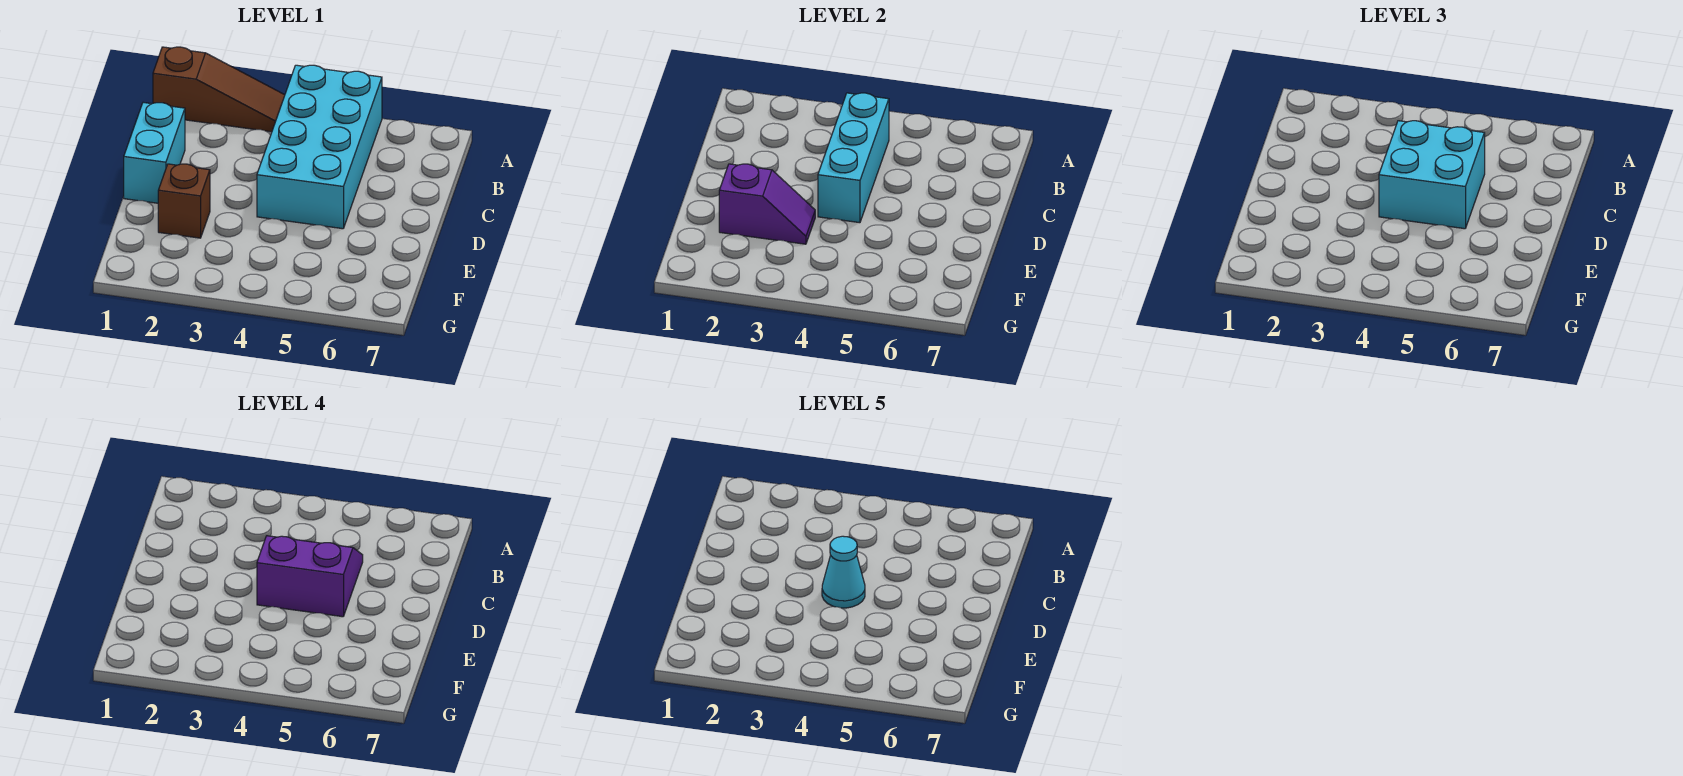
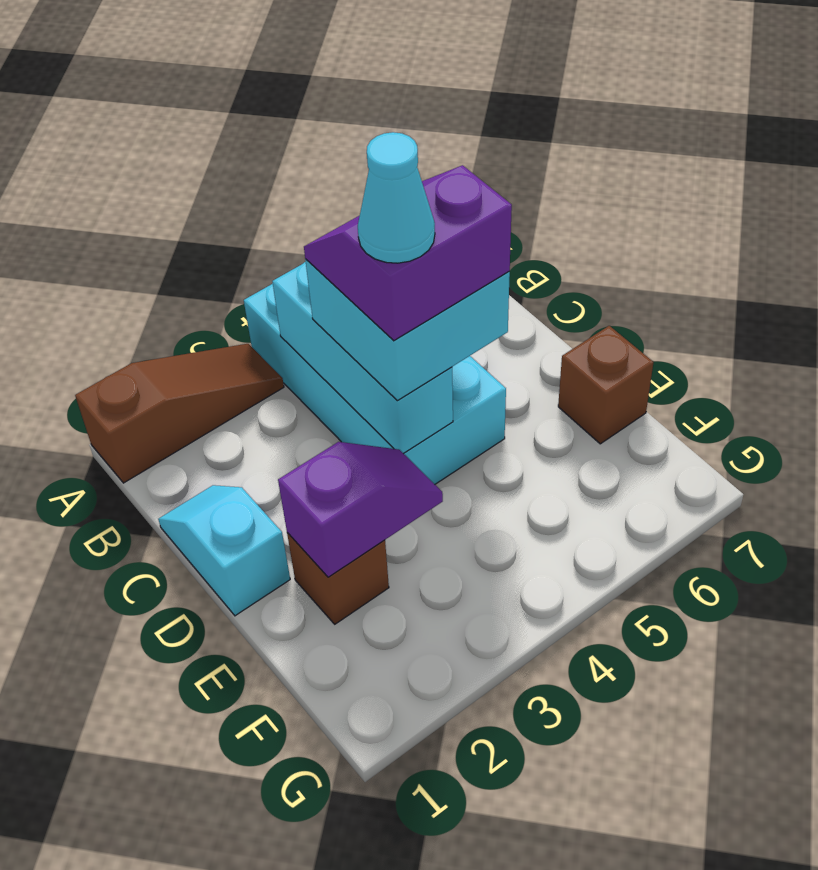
cyan 1x2 brick [124,102,185,203] -> cyan 1x2 slope [158,485,290,616]
none -> brown 1x1 brick [558,326,653,444]

